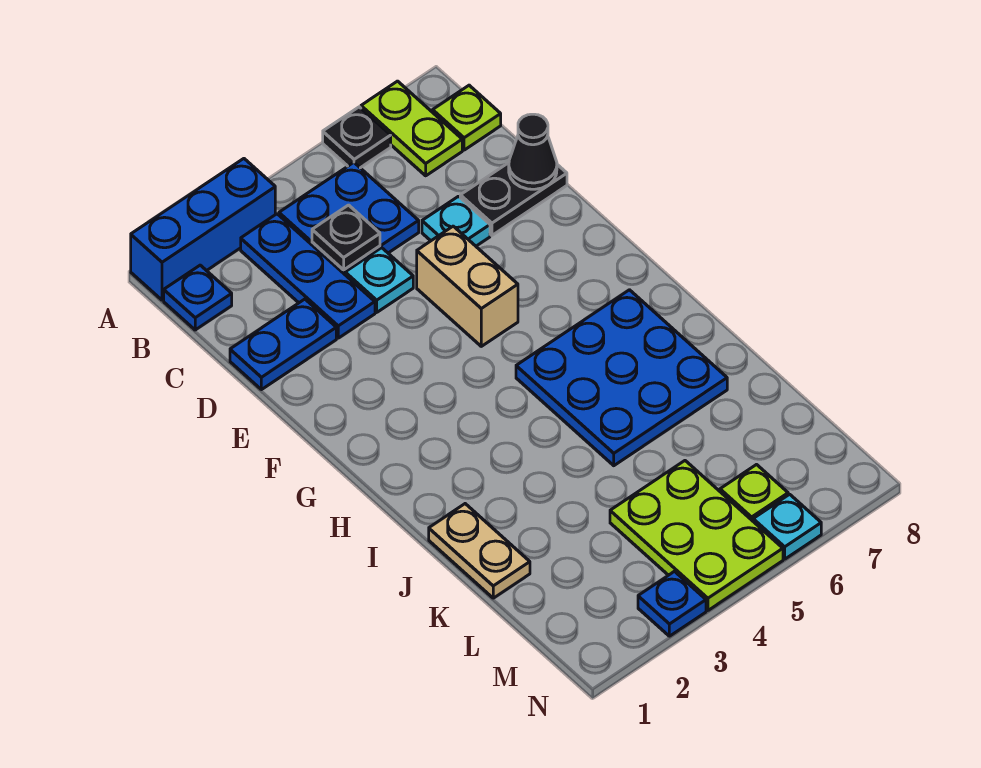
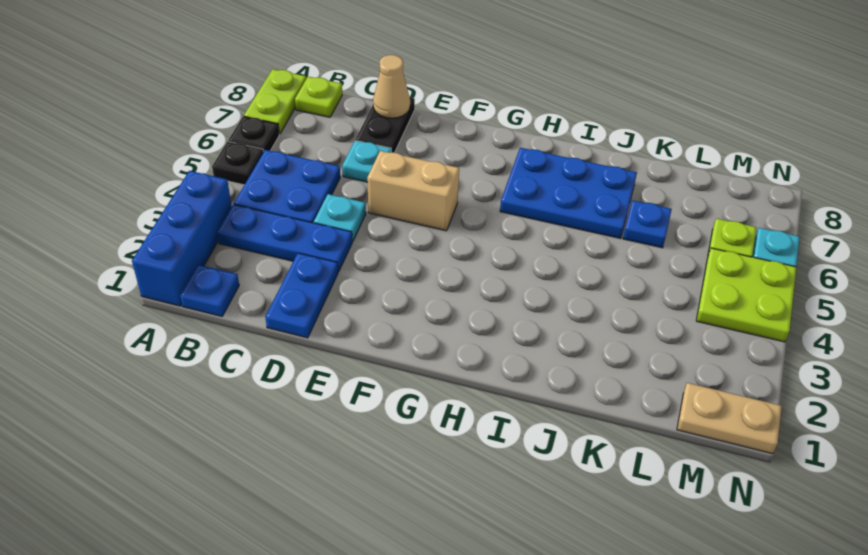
lime 1x2 plate [361,81,462,176] -> lime 1x2 plate turned to [244,69,306,134]
black 1x1 plate [312,205,380,270] -> black 1x1 plate moved to [212,142,264,185]
black 1x1 cone [509,114,557,189] -> tan 1x1 cone [373,55,410,118]
blue 3x3 plate [516,290,727,466] -> blue 2x3 plate [500,148,637,238]
tan 1x2 plate [429,504,530,598] -> tan 1x2 plate moved to [677,383,782,454]
lime 2x3 plate [610,461,783,610] -> lime 2x2 plate [696,248,796,342]
blue 1x1 plate [638,571,706,636] -> blue 1x1 plate moved to [623,200,672,248]

